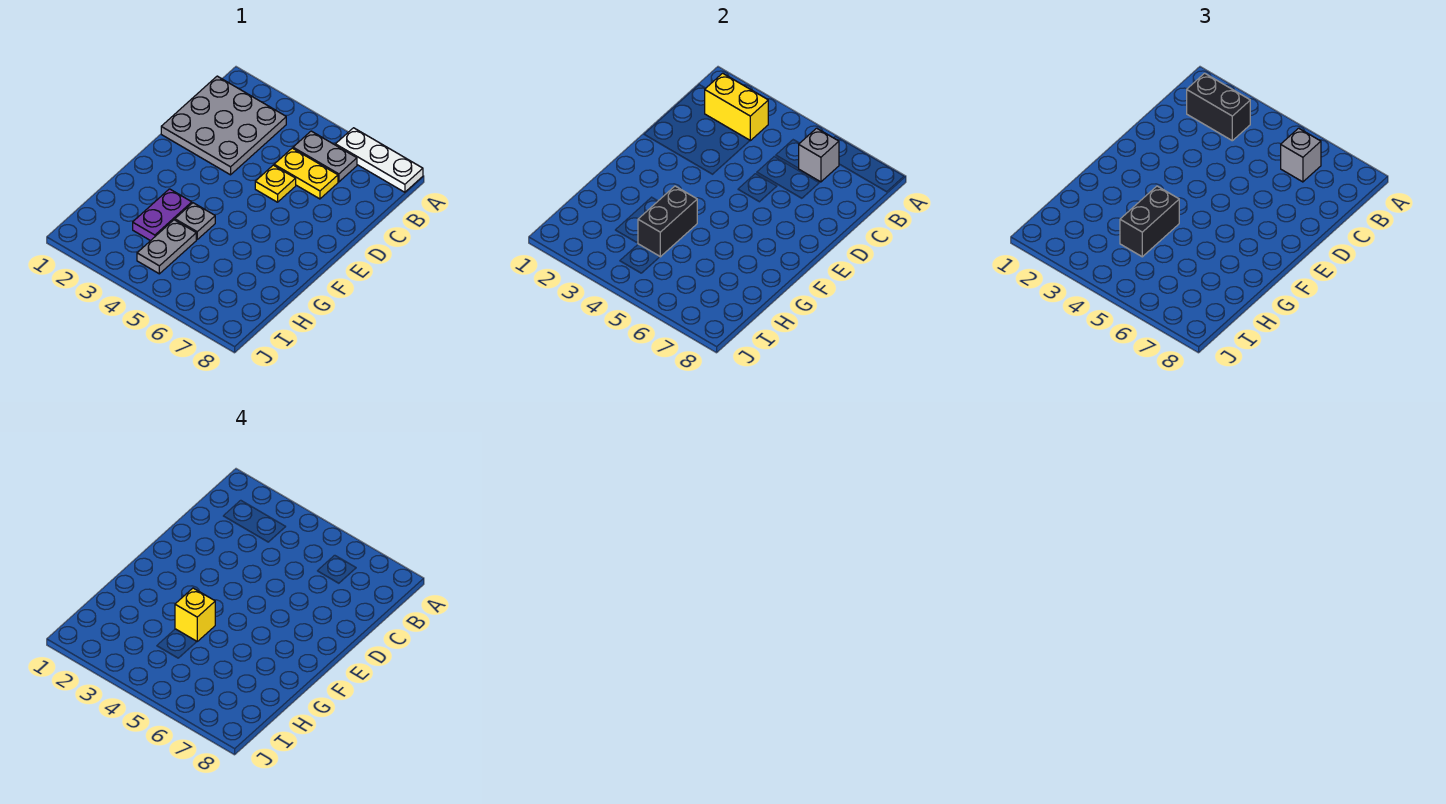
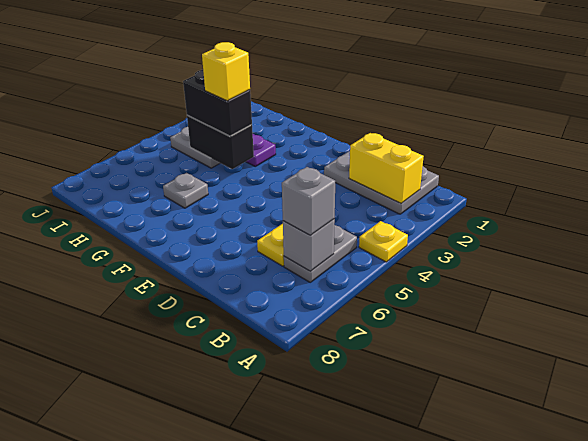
white 1x3 plate [335,128,423,192] -> none
grey 3x3 plate [161,76,286,175] -> grey 2x3 plate [324,151,439,214]
yellow 1x2 brick [705,73,768,141] -> yellow 1x2 brick turned to [349,133,424,203]
black 1x2 brick [1187,73,1250,141] -> none
yellow 1x1 plate [255,165,296,202] -> yellow 1x1 plate moved to [359,221,408,262]
grey 1x1 plate [175,203,215,239] -> grey 1x1 plate moved to [163,173,208,208]

